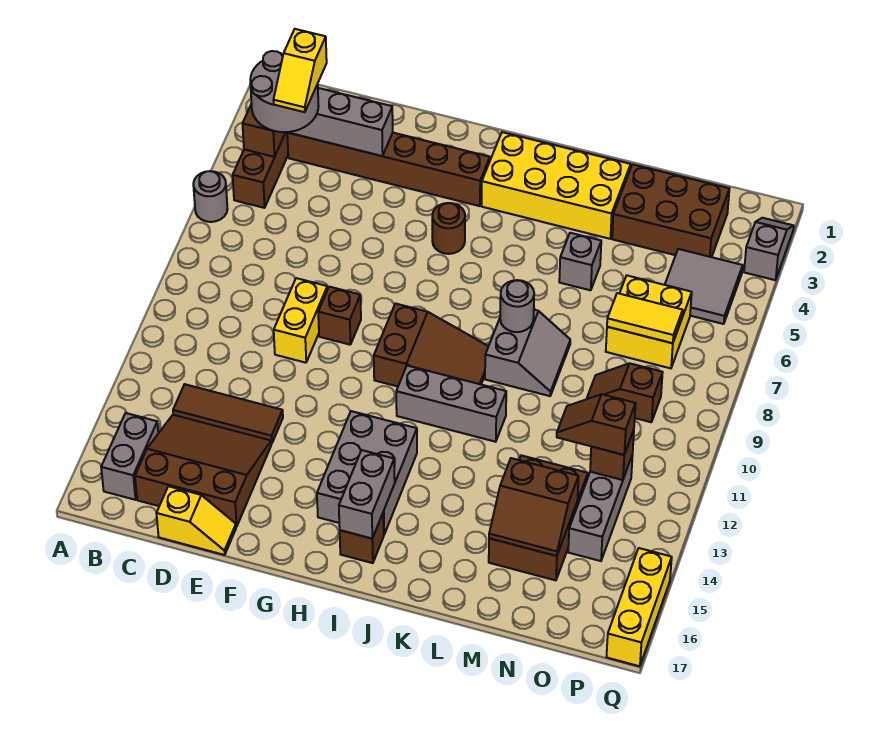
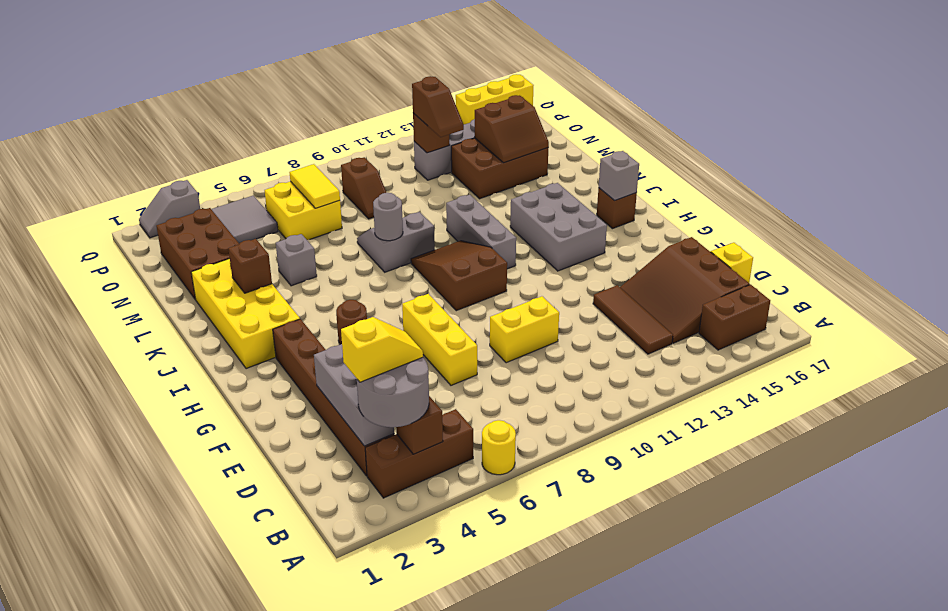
grey 1x1 round brick [193,171,227,222] -> yellow 1x1 round brick [482,420,516,475]
grey 1x2 brick [101,413,158,500] -> brown 1x2 brick [699,285,770,350]
none -> yellow 1x3 brick [402,294,477,385]
brown 1x1 brick [318,287,361,345] -> brown 1x1 brick moved to [228,239,272,293]
grey 2x3 brick [317,411,417,534] -> grey 2x3 brick turned to [510,183,607,271]
grey 1x2 brick [339,450,395,539] -> grey 1x1 brick [599,151,639,200]
brown 2x2 slope [489,458,579,556] -> brown 2x2 slope turned to [475,95,549,163]

